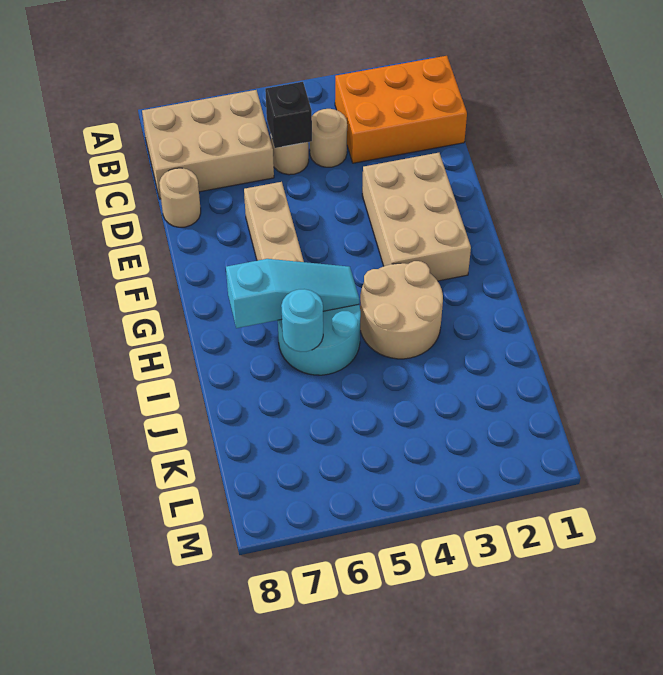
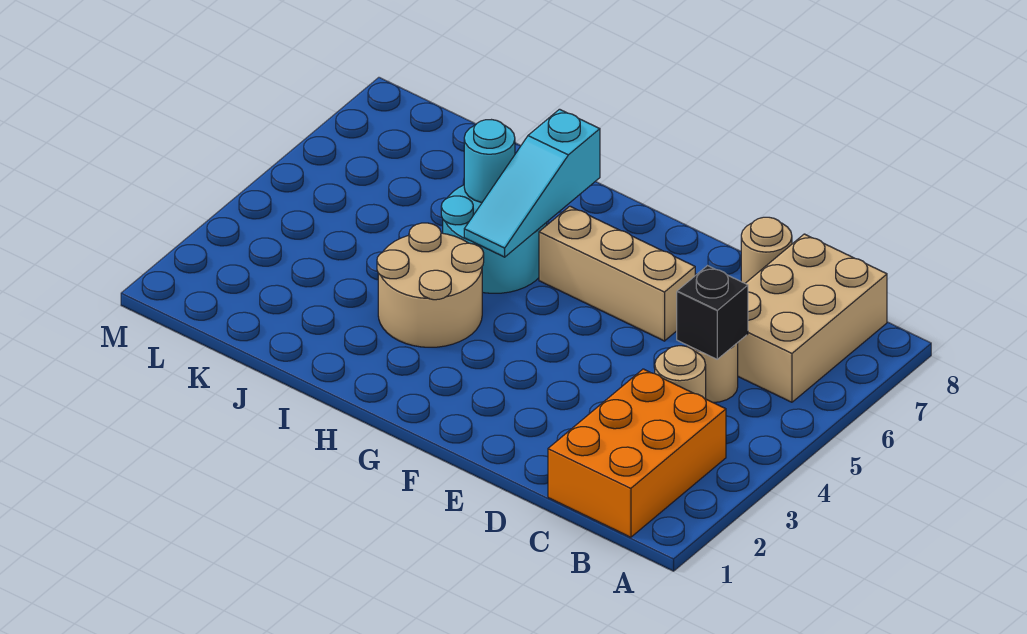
tan 2x3 brick [362,153,471,281] -> none

